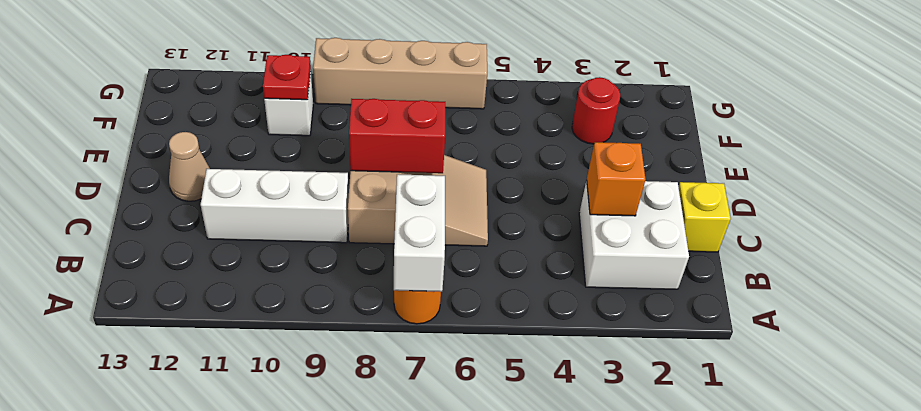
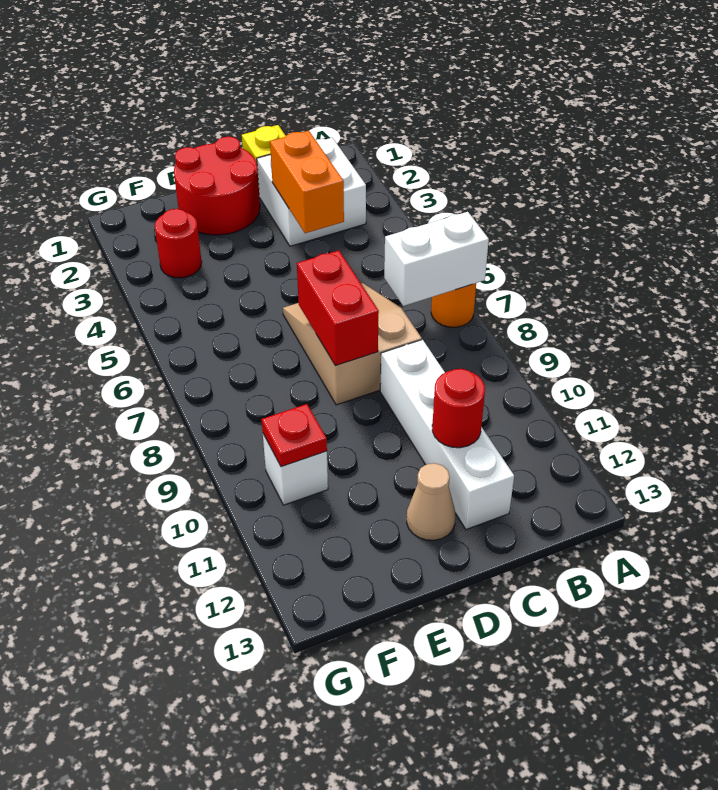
orange 1x1 brick [587,142,646,216] -> orange 1x2 brick [270,131,344,233]
white 1x3 brick [201,169,349,243] -> white 1x4 brick [380,340,514,530]
none -> red 1x1 round brick [432,369,485,448]
none -> red 2x2 round brick [174,137,260,235]
tan 1x4 brick [313,38,487,109] -> none

